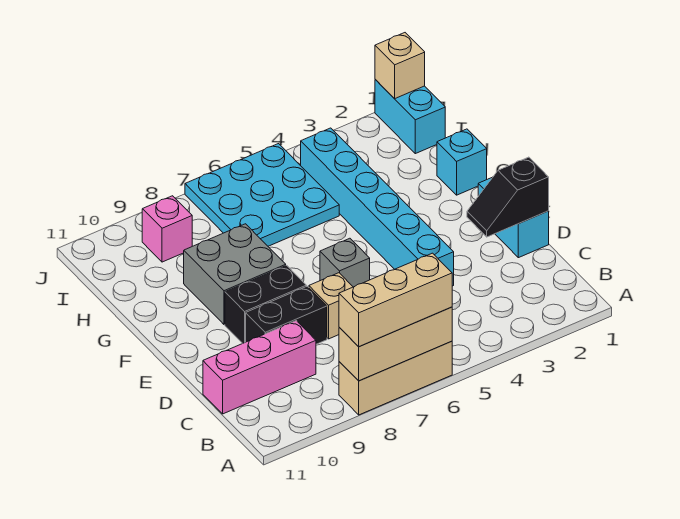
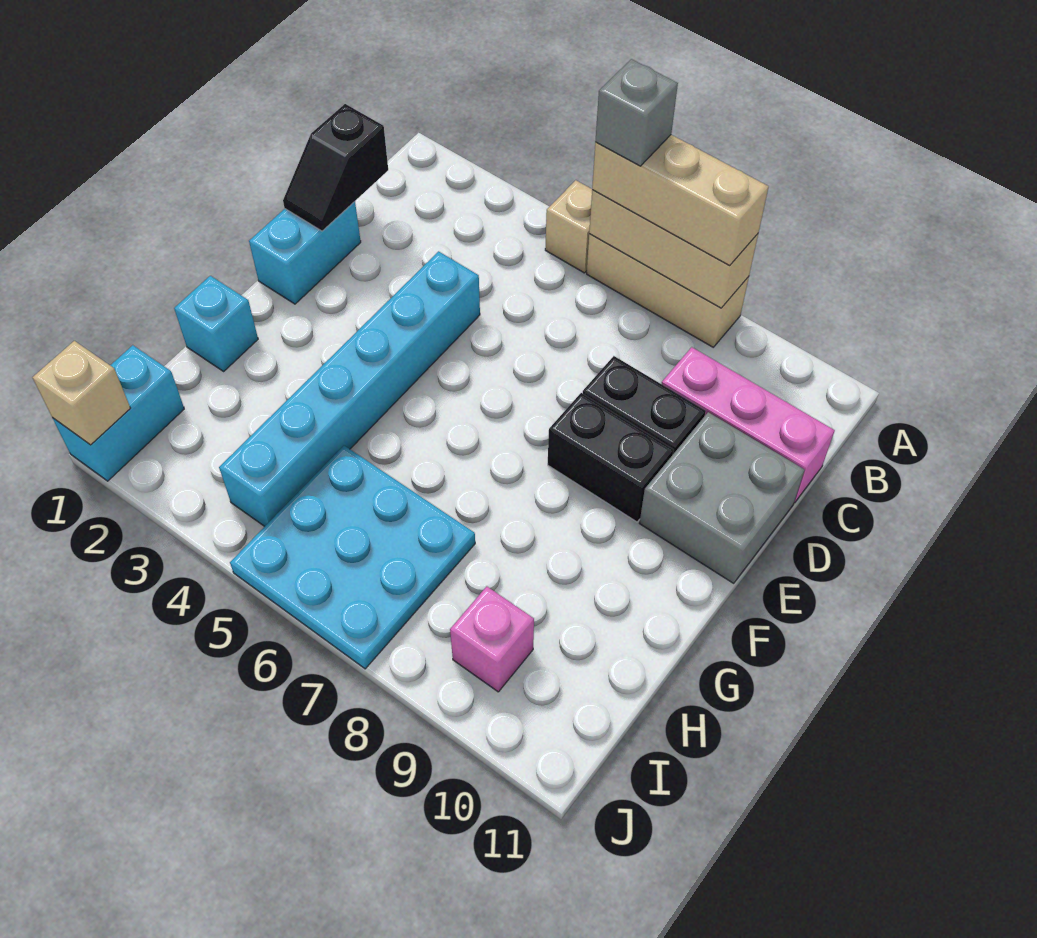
black 1x2 slope [467,157,549,237] -> black 1x2 slope turned to [283,104,388,231]
tan 1x1 brick [309,273,353,339] -> tan 1x1 brick moved to [545,180,592,273]
grey 1x1 brick [320,238,370,287] -> grey 1x1 brick moved to [595,59,678,166]
grey 2x2 brick [184,224,286,324] -> grey 2x2 brick moved to [639,412,804,583]

